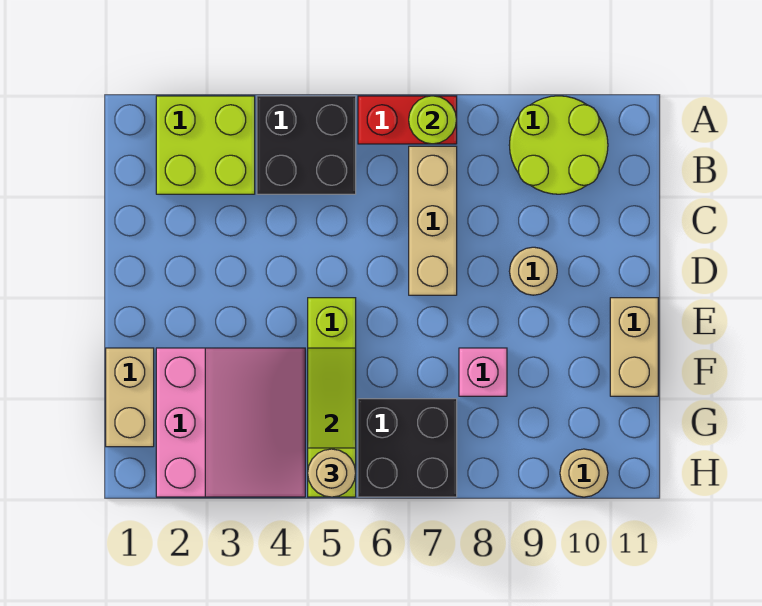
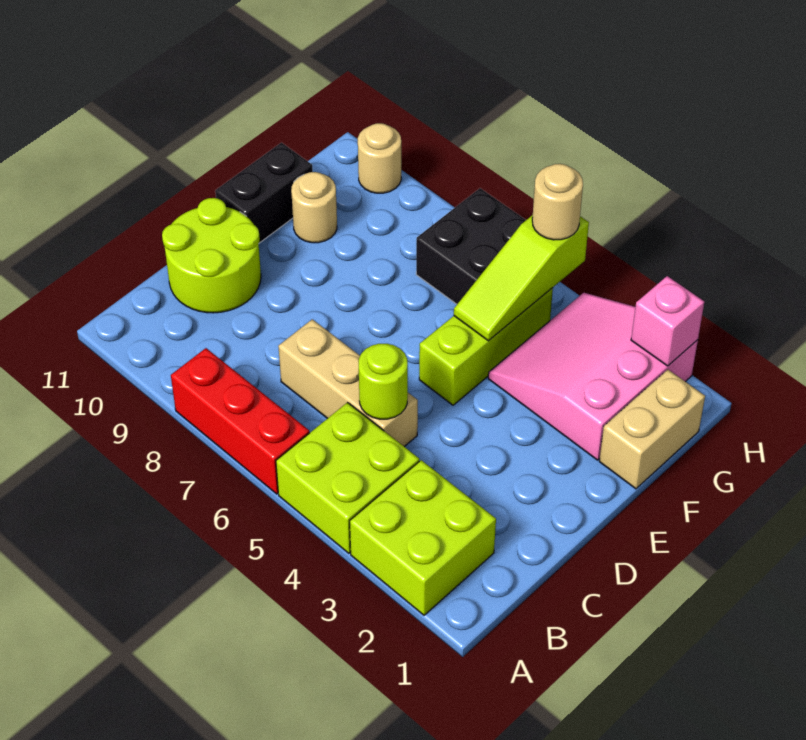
black 2x2 brick [257,96,356,194] -> lime 2x2 brick [276,403,419,553]
red 1x2 brick [358,96,457,144] -> red 1x3 brick [171,348,310,494]
lime 1x1 round brick [409,96,457,144] -> lime 1x1 round brick moved to [359,344,408,419]
lime 2x2 round brick [509,96,608,194] -> lime 2x2 round brick moved to [162,198,261,313]
tan 1x3 brick [409,146,457,295] -> tan 1x3 brick turned to [278,319,418,447]
tan 1x1 round brick [509,247,557,295] -> tan 1x1 round brick moved to [291,172,337,243]
tan 1x2 brick [610,298,658,396] -> black 1x2 brick [215,143,313,243]
pink 1x1 brick [459,348,507,396] -> pink 1x1 brick moved to [631,276,704,366]

